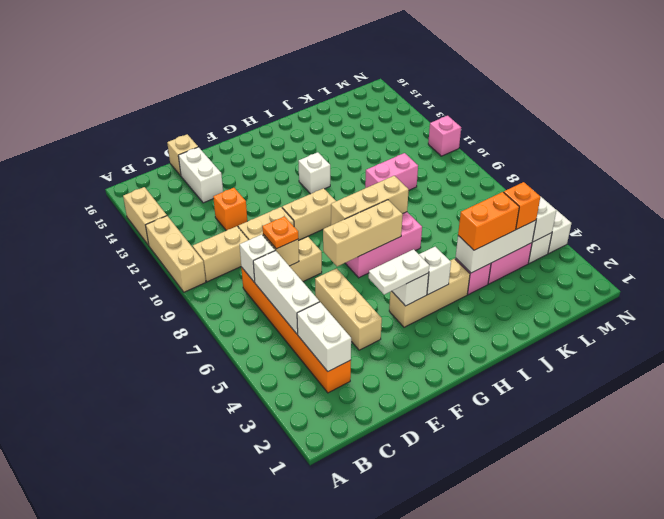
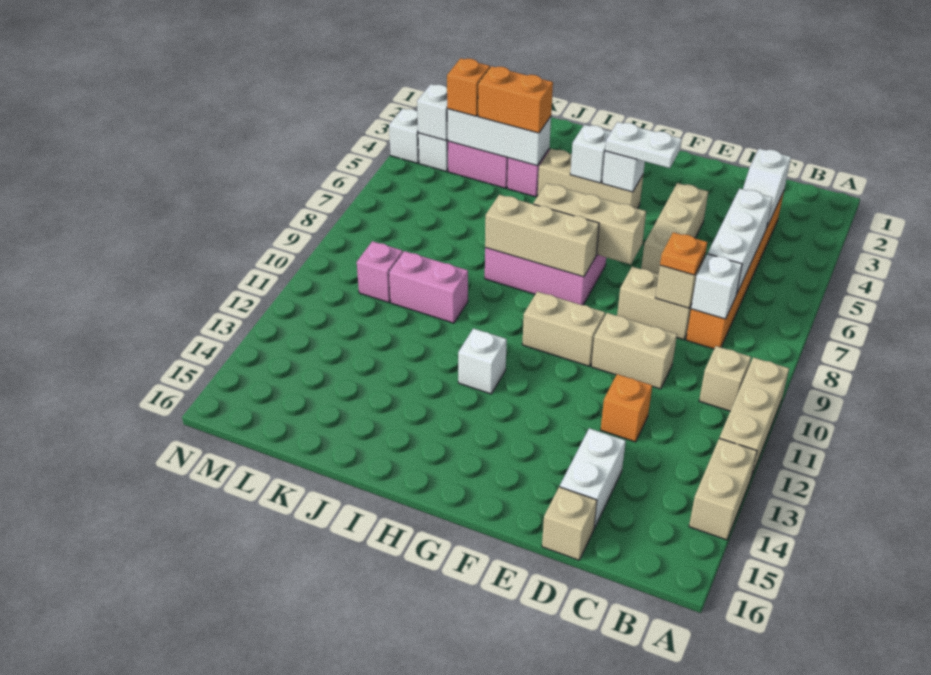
tan 1x2 brick [193,226,248,282] -> tan 1x1 brick [699,346,751,411]
white 1x2 brick [297,302,351,371] -> white 1x2 slope [743,149,791,227]
pink 1x1 brick [428,116,461,156] -> pink 1x1 brick moved to [357,241,403,302]

